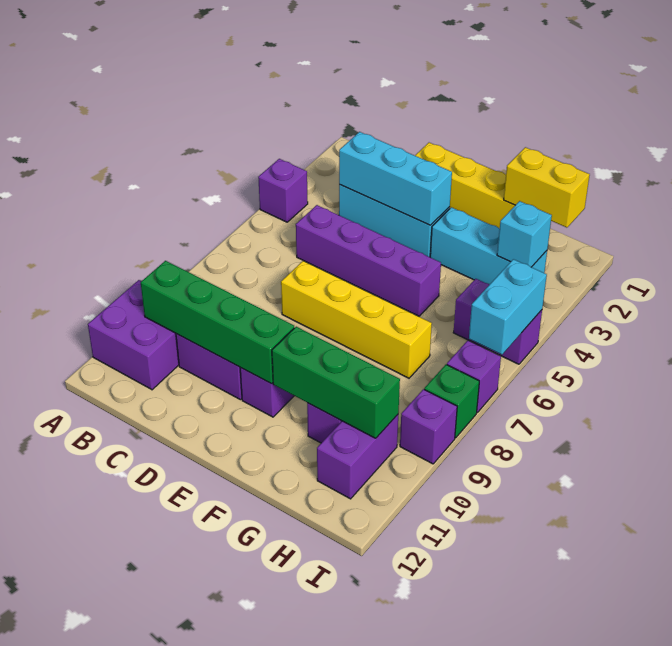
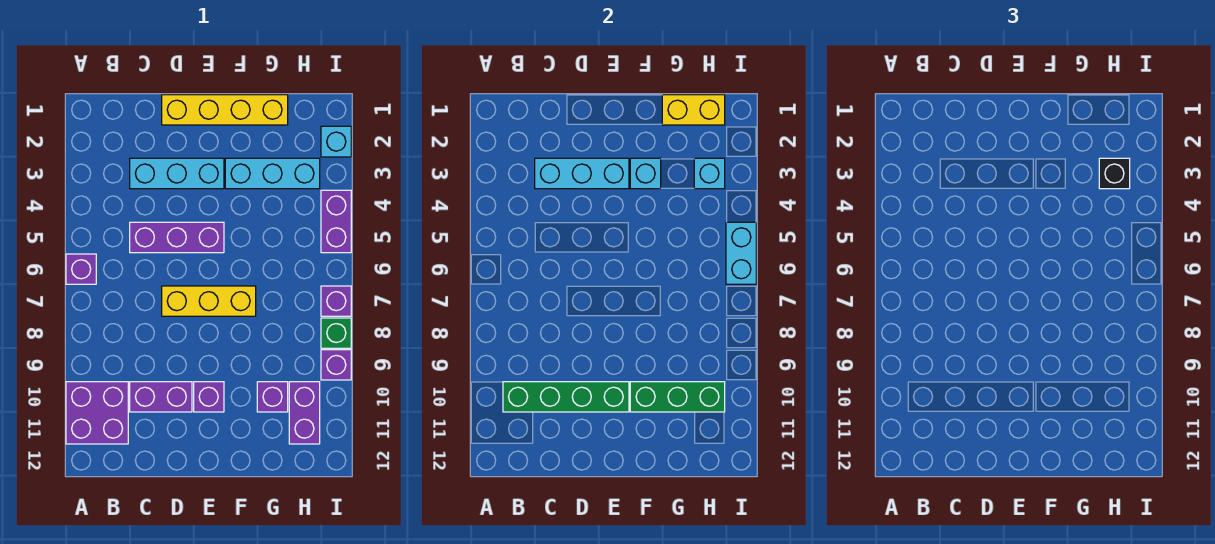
purple 1x1 brick [258,159,308,222] -> purple 1x1 brick moved to [66,254,96,284]
purple 1x4 brick [296,205,441,316] -> purple 1x3 brick [130,222,224,253]
yellow 1x4 brick [281,261,432,378] -> yellow 1x3 brick [162,286,256,316]
none -> cyan 1x1 brick [630,158,661,189]
none -> black 1x1 brick [1099,158,1130,189]
purple 1x2 brick [453,279,542,364] -> purple 1x2 brick turned to [321,190,351,253]
none -> cyan 1x1 brick [321,126,351,157]

